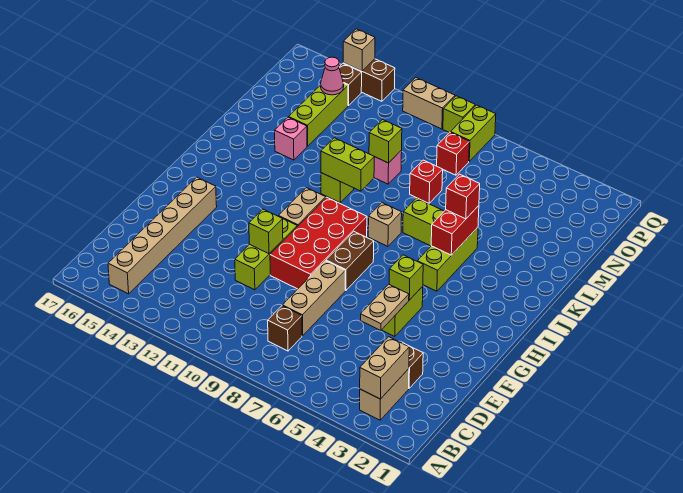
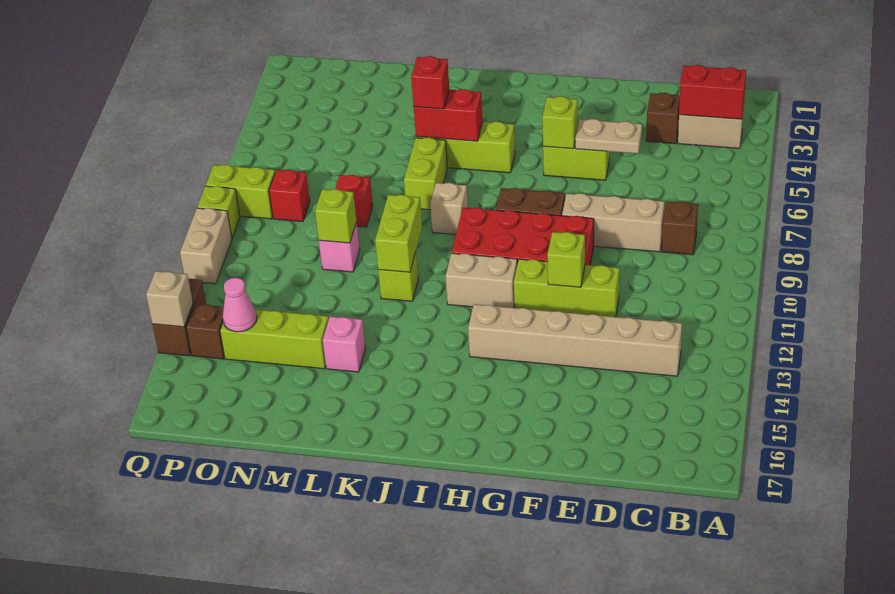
tan 1x2 brick [360,337,409,399] -> red 1x2 brick [679,65,746,119]
tan 1x6 brick [108,177,217,294] -> tan 1x6 brick moved to [468,304,682,376]

